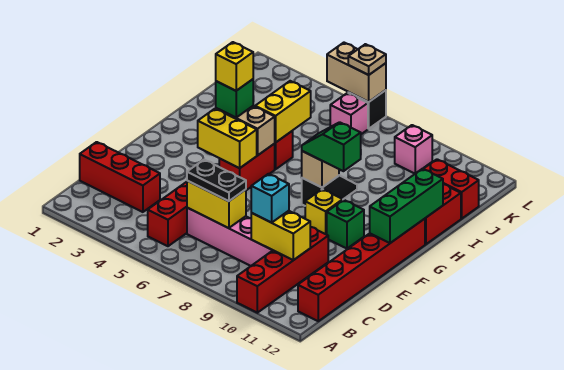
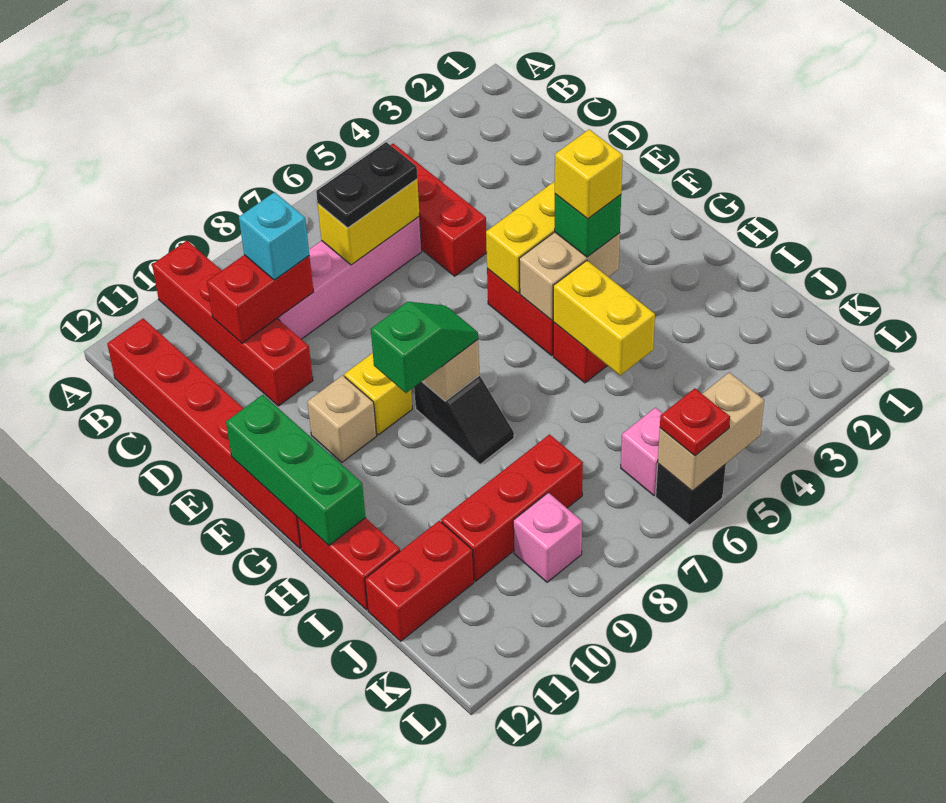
red 1x3 brick [80,142,160,212] -> red 1x3 brick moved to [441,434,583,581]
yellow 1x2 brick [251,211,310,260] -> red 1x2 brick [207,255,314,343]
green 1x1 brick [327,200,364,248] -> tan 1x1 brick [307,375,377,462]
tan 1x1 plate [348,44,386,75] -> red 1x1 plate [660,388,730,456]

